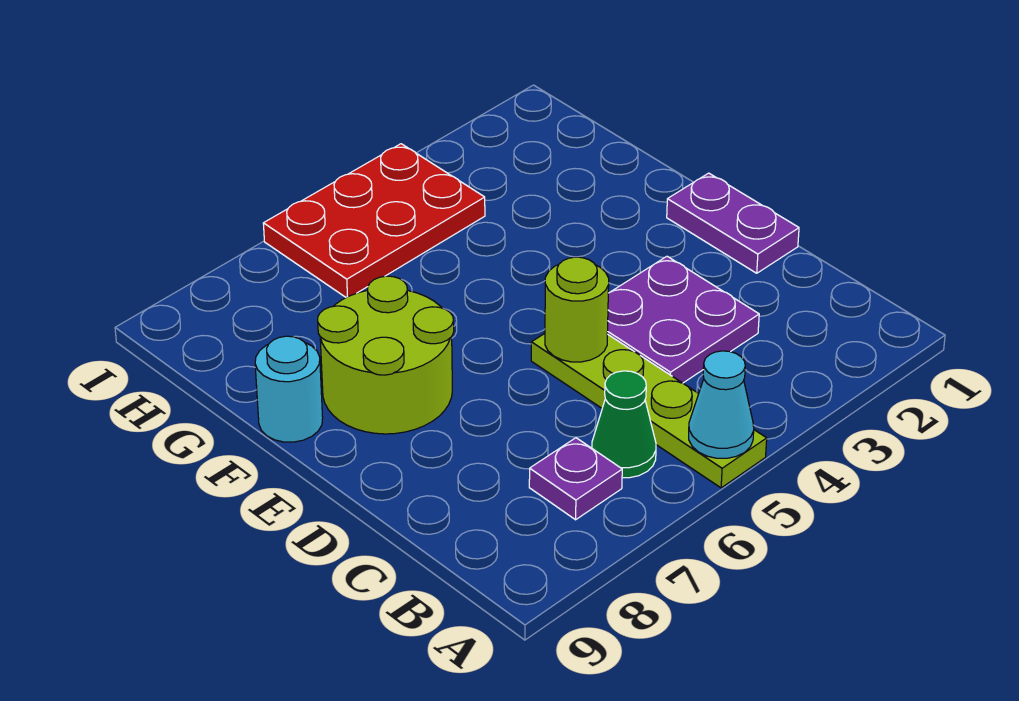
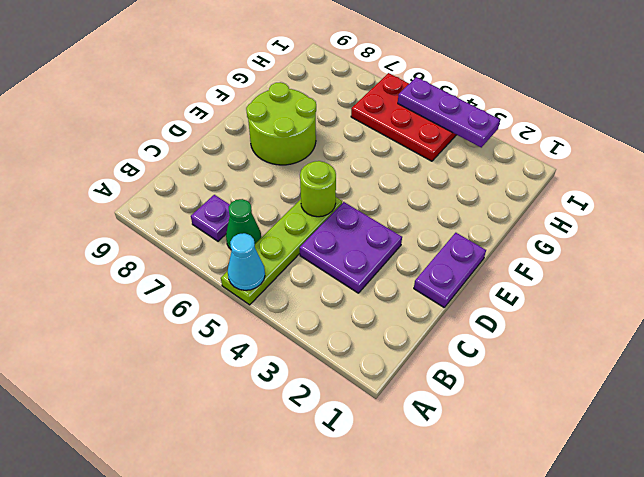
cyan 1x1 round brick [255,336,323,442] -> none
none -> purple 1x3 plate [398,77,500,147]

